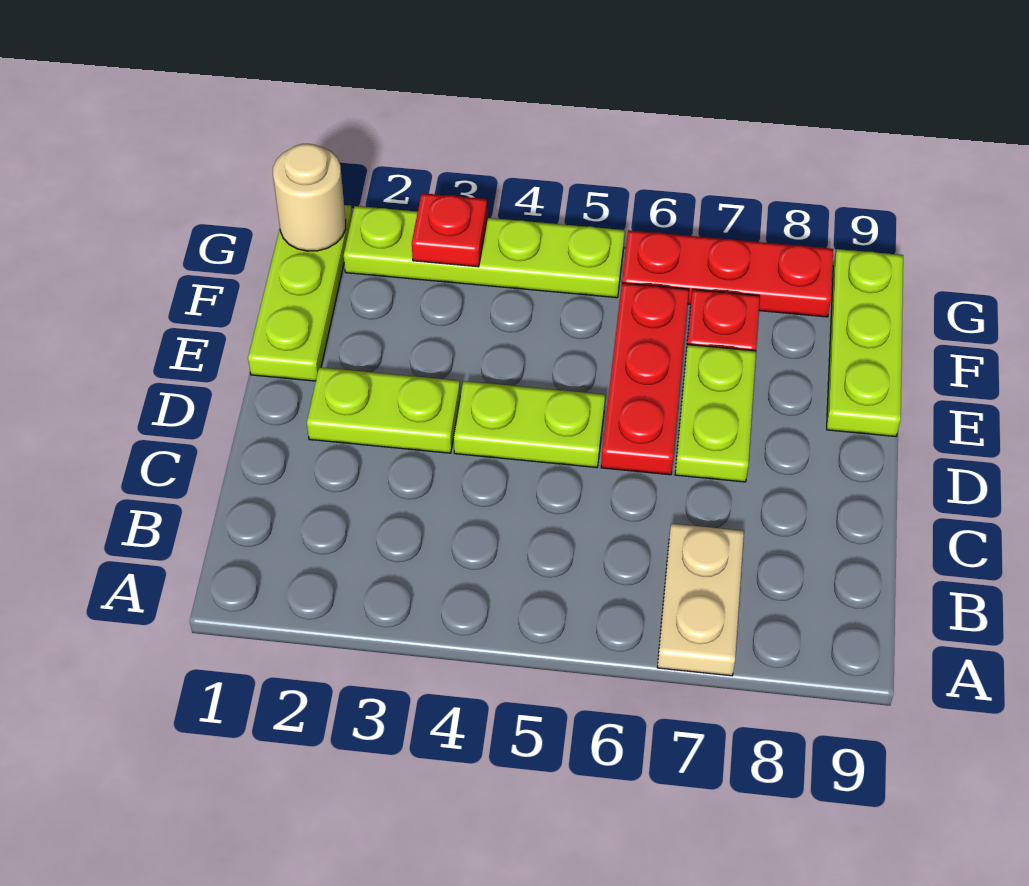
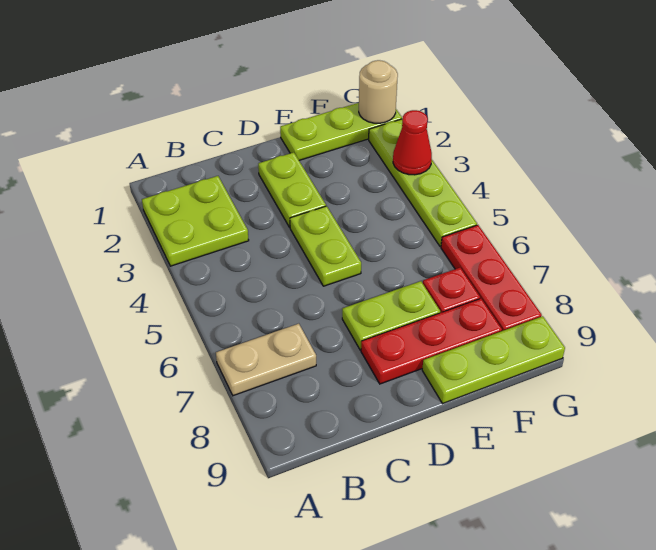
none -> lime 2x2 plate [142,176,249,266]
red 1x3 plate [601,283,689,475] -> red 1x3 plate moved to [361,299,502,384]
red 1x1 plate [412,193,487,267] -> red 1x1 cone [393,110,432,175]

